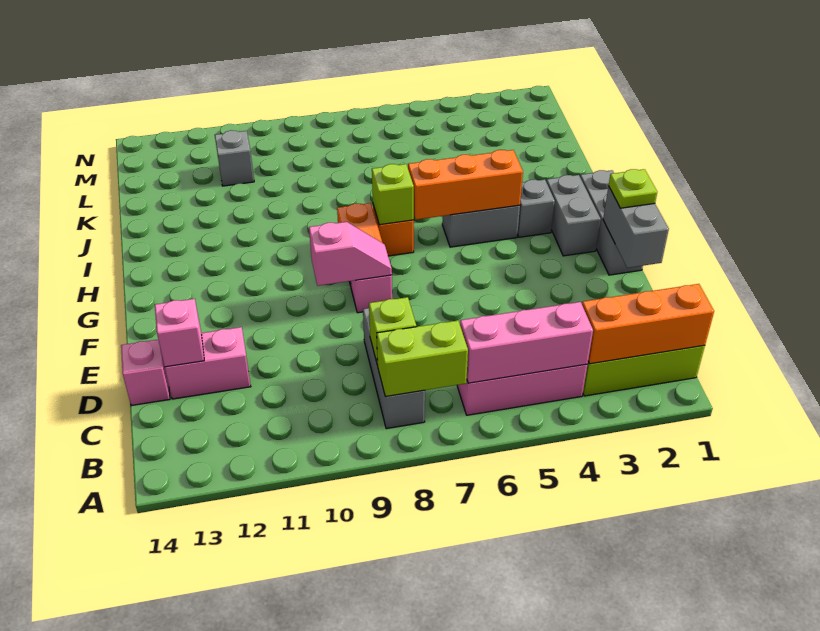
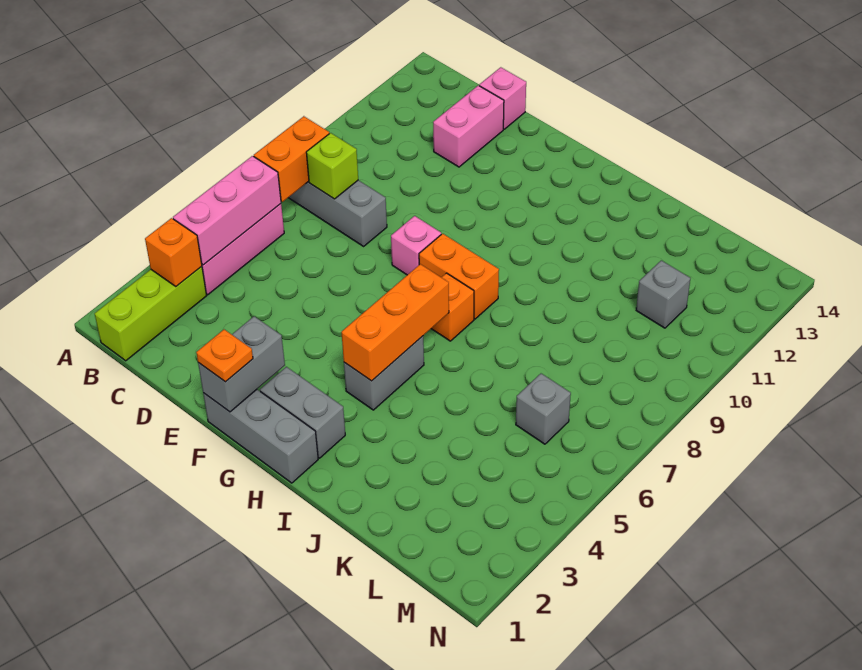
orange 1x3 brick [582,284,714,364] -> orange 1x1 brick [145,218,202,286]
lime 1x2 brick [377,321,468,397] -> orange 1x2 brick [254,116,329,202]
pink 1x1 brick [155,299,204,367] -> none
grey 1x2 brick [603,186,669,268] -> grey 1x2 brick turned to [198,316,285,412]
lime 1x1 plate [609,169,657,208] -> orange 1x1 plate [196,329,253,382]
pink 1x2 slope [309,222,392,286] -> none
grey 1x1 brick [517,179,555,237] -> grey 1x1 brick moved to [516,374,571,444]
lime 1x1 brick [372,164,414,225] -> none

